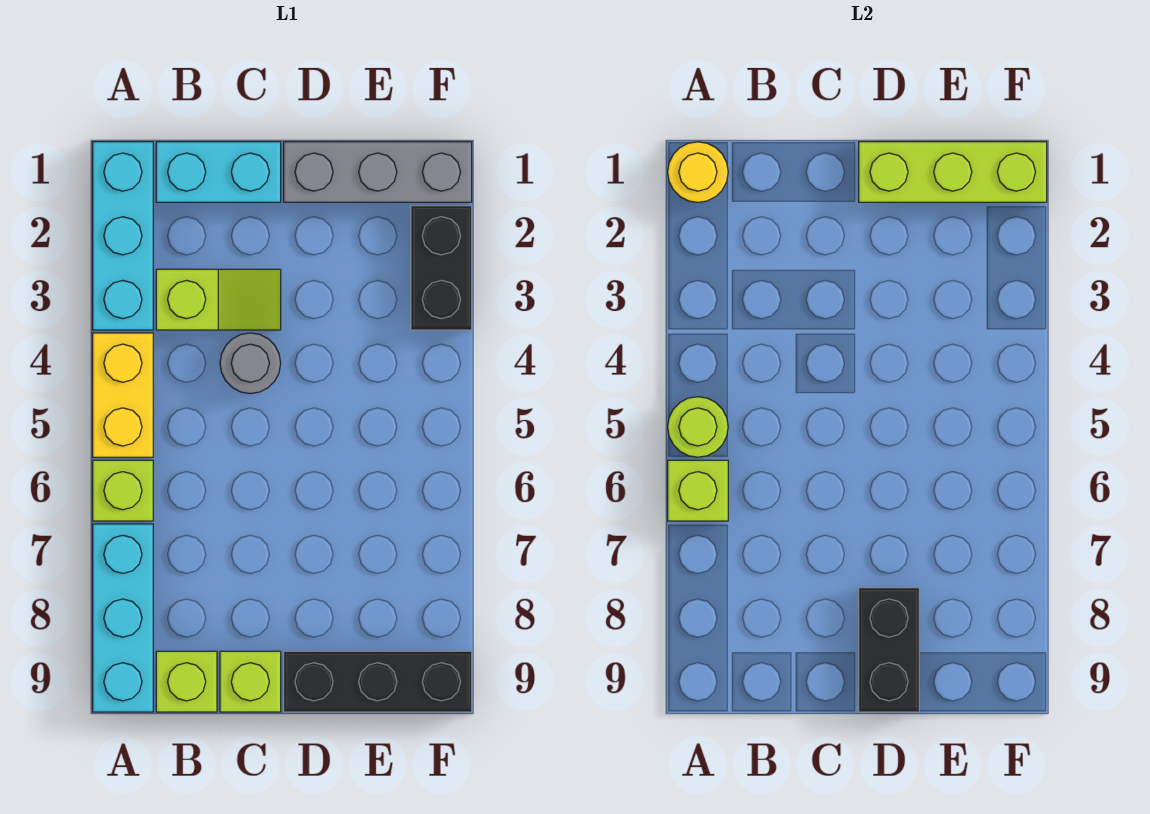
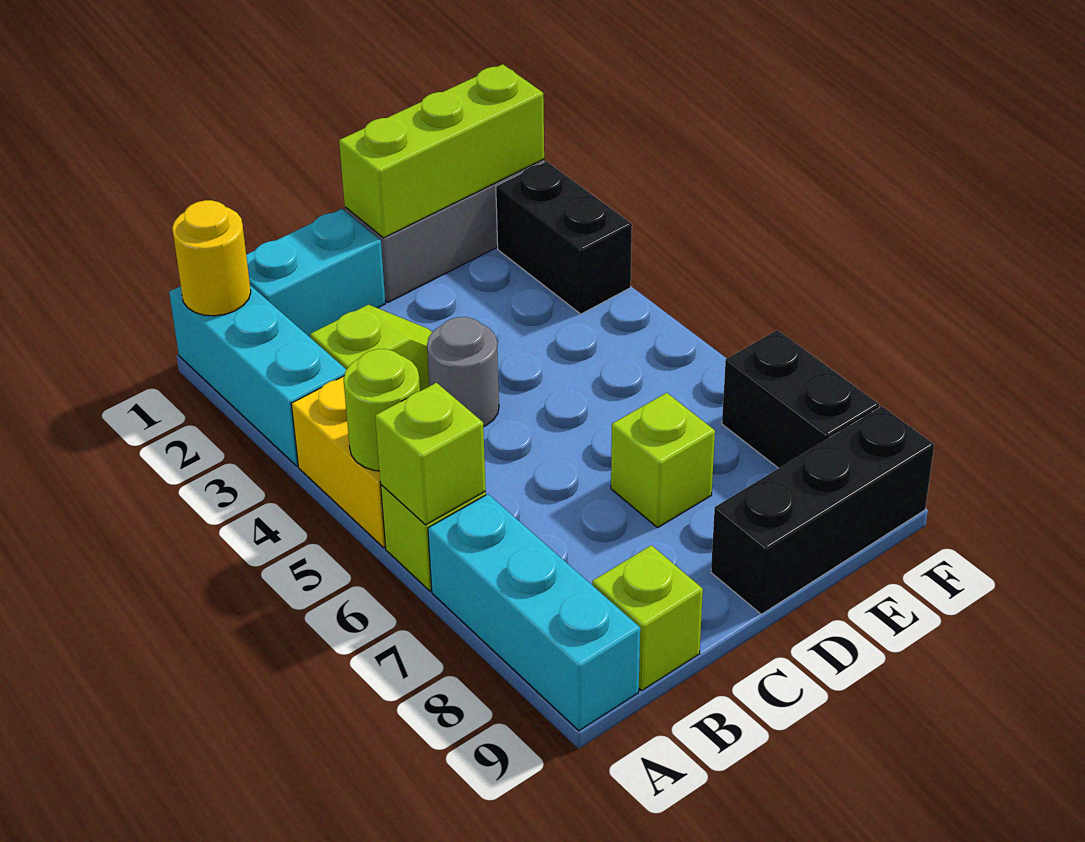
lime 1x1 brick [220,651,281,712] -> lime 1x1 brick moved to [611,393,715,528]
black 1x2 brick [859,588,919,712] -> black 1x2 brick moved to [722,330,879,468]

